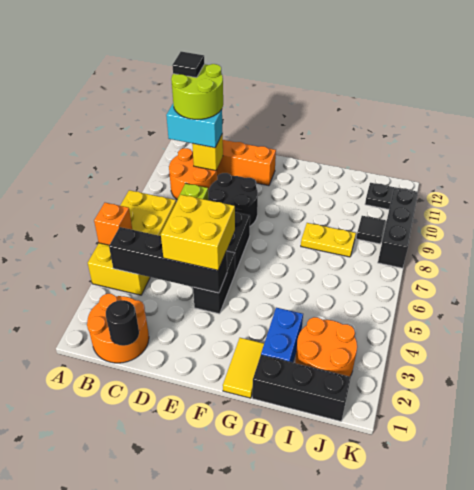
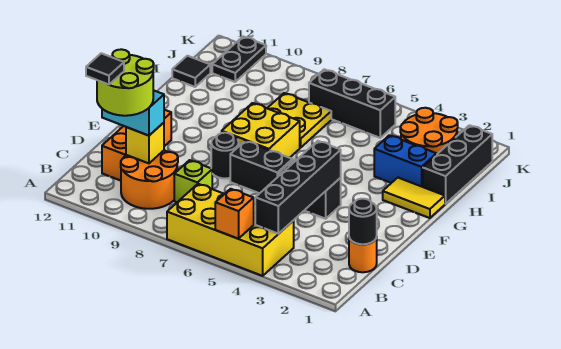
orange 2x2 round brick [87,294,149,363] -> orange 1x1 round brick [349,237,377,272]
cyan 1x2 brick [166,104,223,148] -> cyan 1x2 brick turned to [102,90,164,136]
yellow 2x2 brick [161,195,235,270] -> yellow 2x2 brick moved to [222,103,300,158]
black 2x2 round brick [208,173,258,226] -> black 1x1 round brick [211,133,239,178]
yellow 1x2 plate [301,223,356,257] -> yellow 2x2 plate [267,93,331,148]
black 1x1 tile [356,216,385,244] -> black 1x1 tile moved to [172,56,210,87]
black 1x3 brick [378,189,418,268] -> black 1x3 brick moved to [309,69,395,138]

